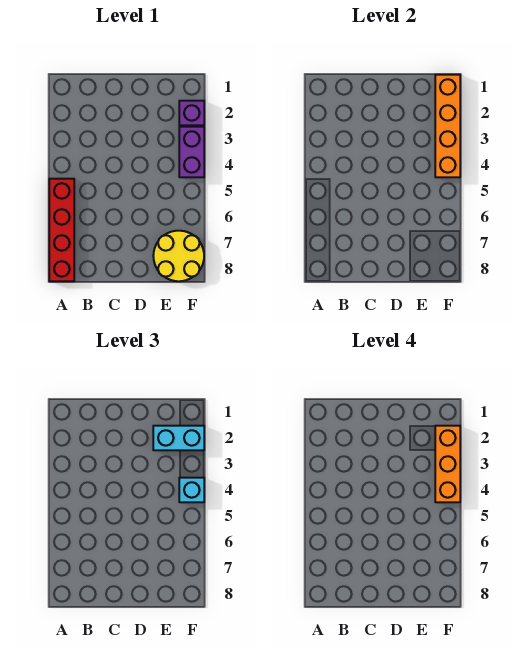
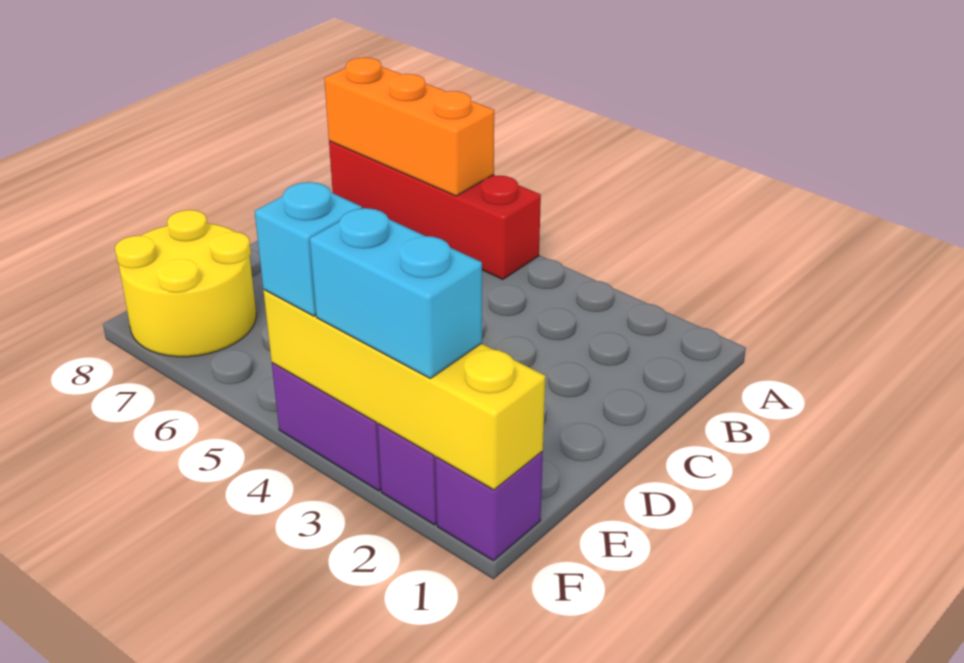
cyan 1x2 brick [153,426,204,450] -> cyan 1x2 brick turned to [310,208,482,378]
none -> purple 1x1 brick [435,451,543,561]
orange 1x4 brick [435,75,460,177] -> yellow 1x4 brick [263,290,545,490]
orange 1x3 brick [435,426,460,502] -> orange 1x3 brick moved to [324,58,494,196]

